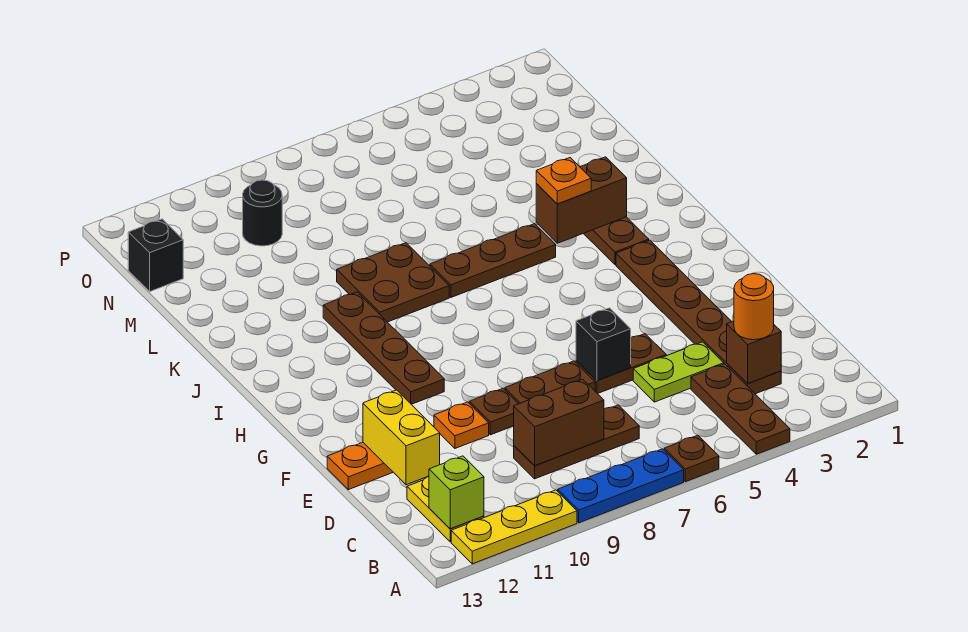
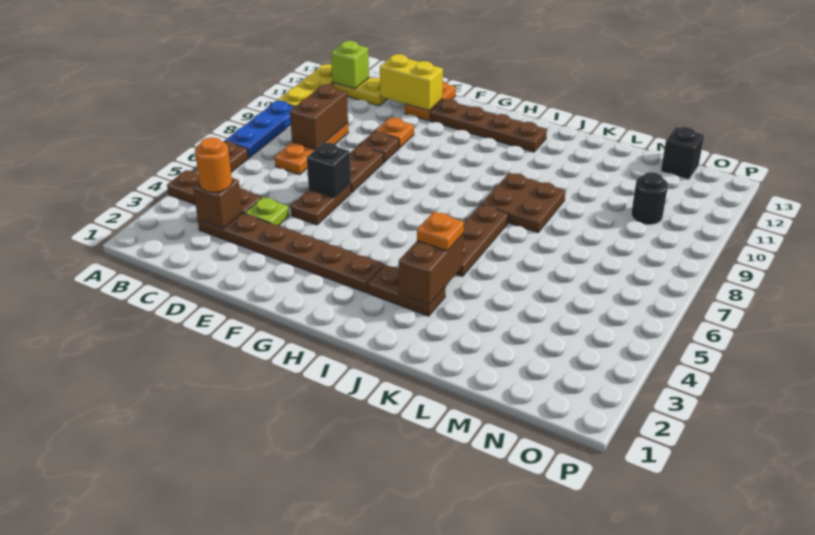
brown 1x3 plate [514,405,639,479] -> orange 1x3 plate [275,123,348,175]
lime 1x2 plate [633,342,724,402] -> lime 1x1 plate [245,197,289,225]
brown 1x4 plate [323,292,444,404] -> brown 1x4 plate moved to [430,99,547,152]

